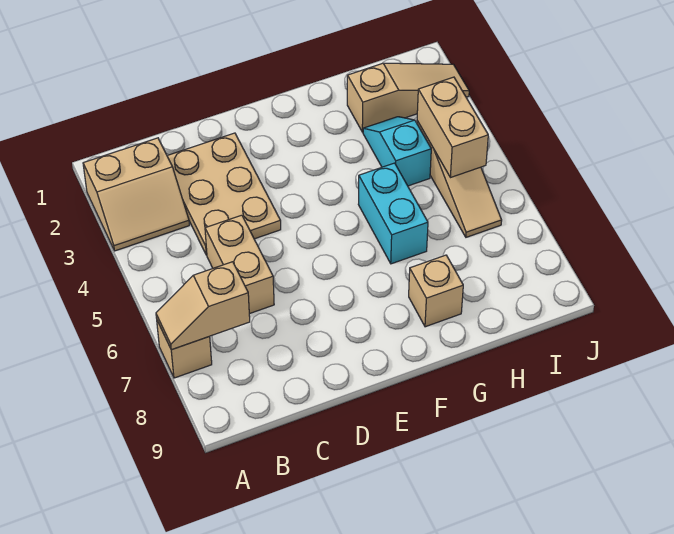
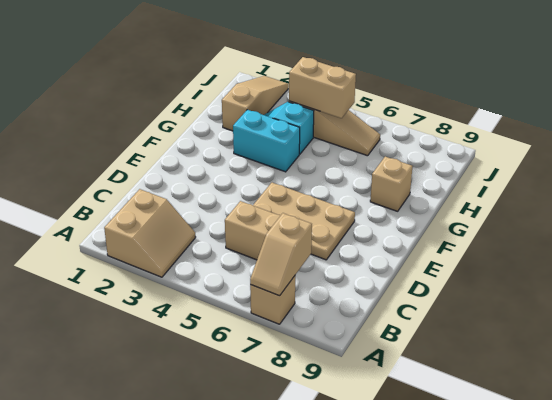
tan 2x3 plate [167,133,281,255] -> tan 2x3 plate moved to [253,183,355,260]
cyan 1x2 brick [358,163,428,264] -> cyan 1x2 brick moved to [233,110,300,172]

